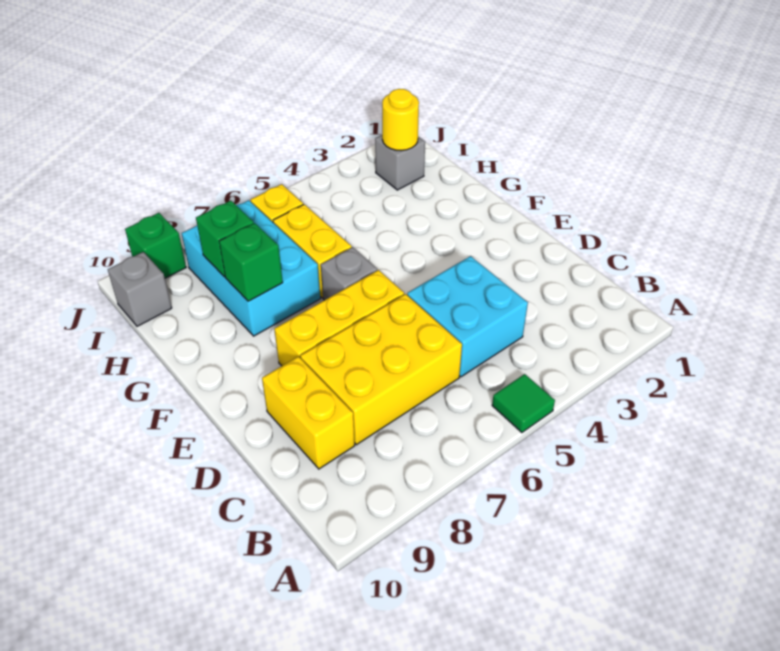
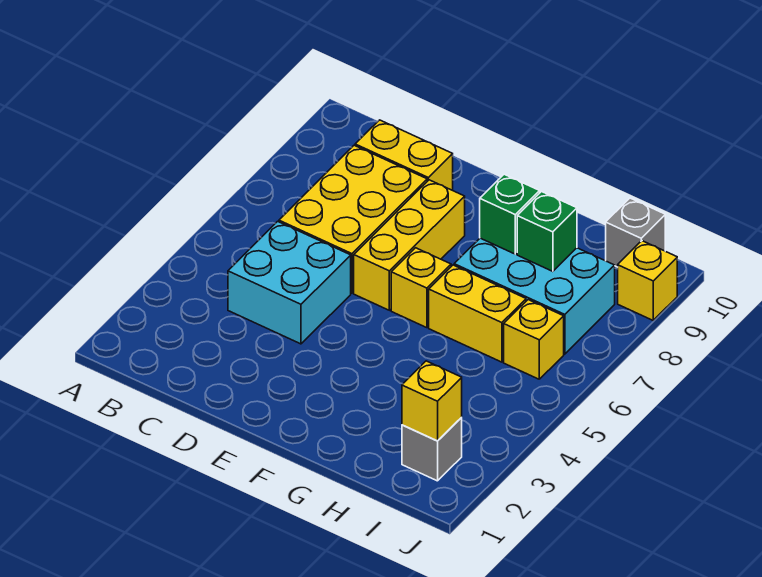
green 1x1 tile [492,374,555,433] -> none
grey 1x1 brick [321,247,377,300] -> yellow 1x1 brick [391,248,451,328]
yellow 1x1 round brick [382,89,419,151] -> yellow 1x1 brick [402,361,462,441]
green 1x1 brick [125,213,186,278] -> yellow 1x1 brick [618,241,677,320]

